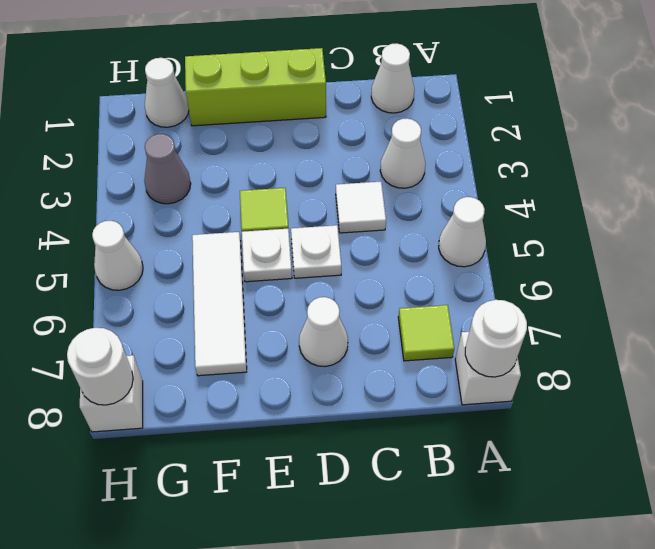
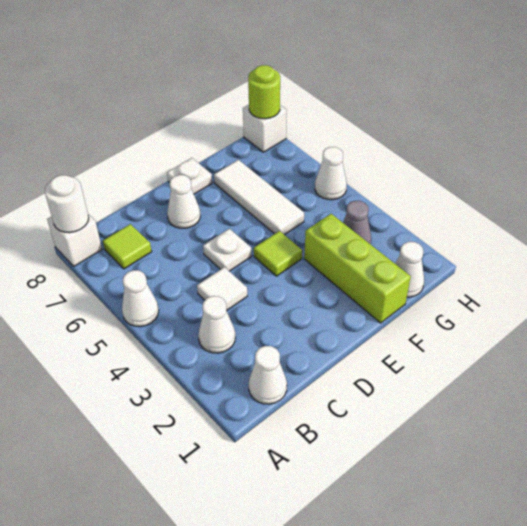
lime 1x3 brick [185,48,326,126] -> lime 1x3 brick turned to [304,214,411,323]
white 1x1 plate [242,229,292,282] -> white 1x1 plate moved to [167,158,212,194]
white 1x1 round brick [67,328,133,405] -> lime 1x1 round brick [248,65,280,119]

